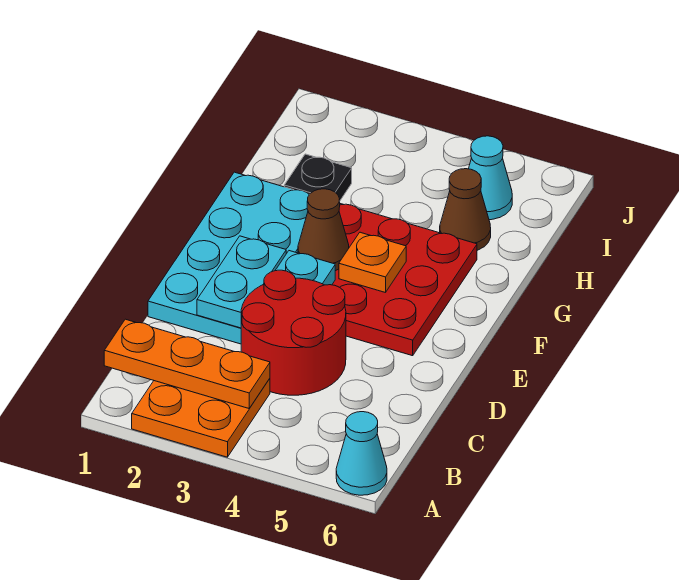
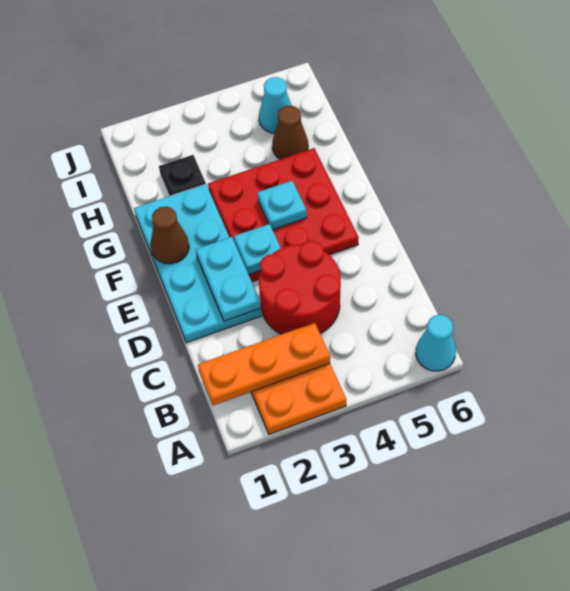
brown 1x1 cone [298,189,349,271] -> brown 1x1 cone moved to [150,206,189,264]
orange 1x1 plate [339,232,406,293] -> cyan 1x1 plate [257,181,307,230]

